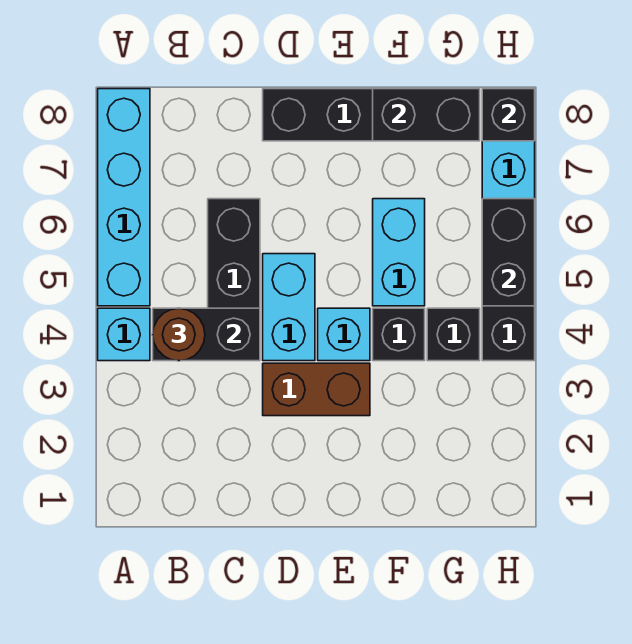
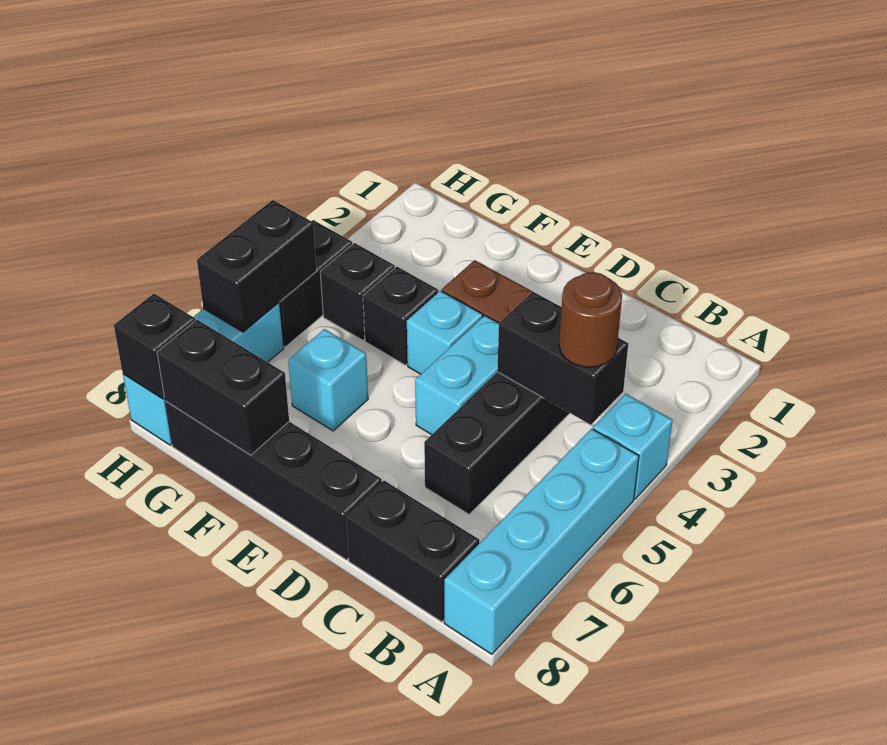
none -> black 1x2 brick [346,481,479,622]
cyan 1x2 brick [373,199,425,306] -> cyan 1x1 brick [288,329,368,431]

